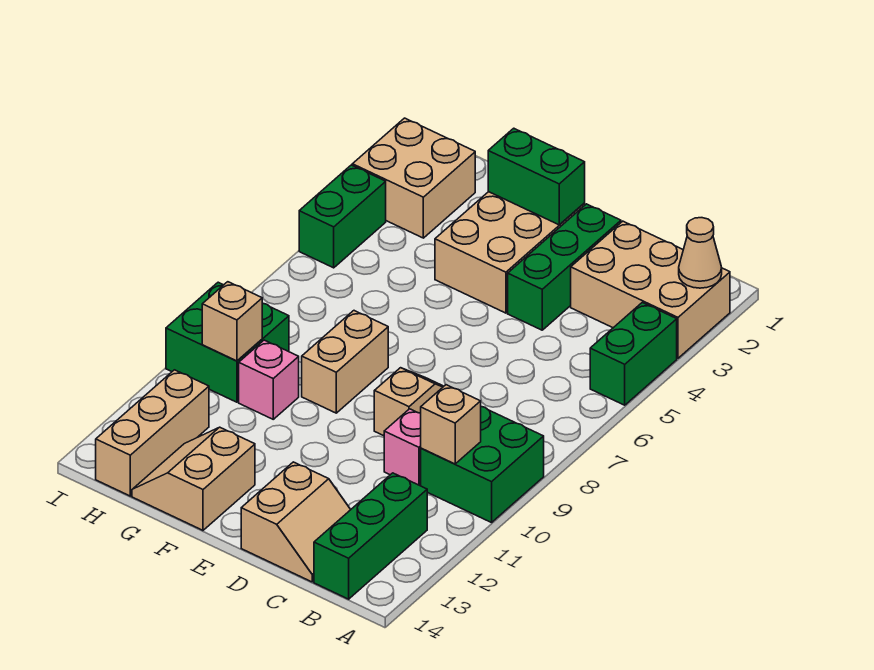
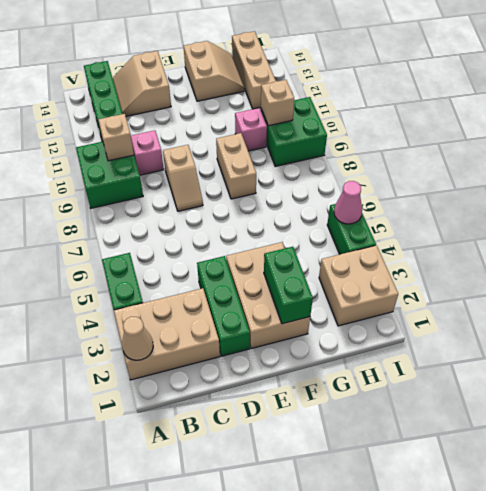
green 1x2 brick [488,128,585,225] -> green 1x2 brick turned to [264,247,313,324]
none -> pink 1x1 cone [334,181,362,224]

